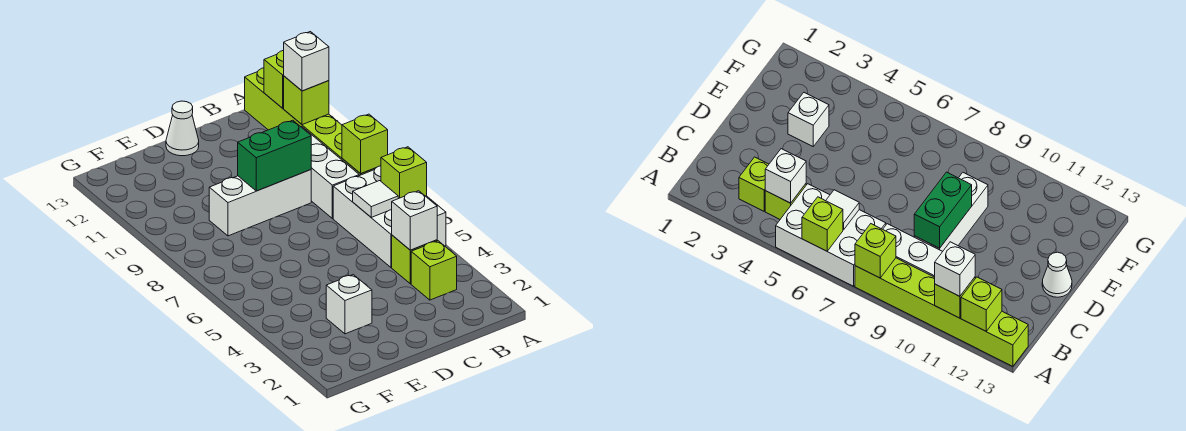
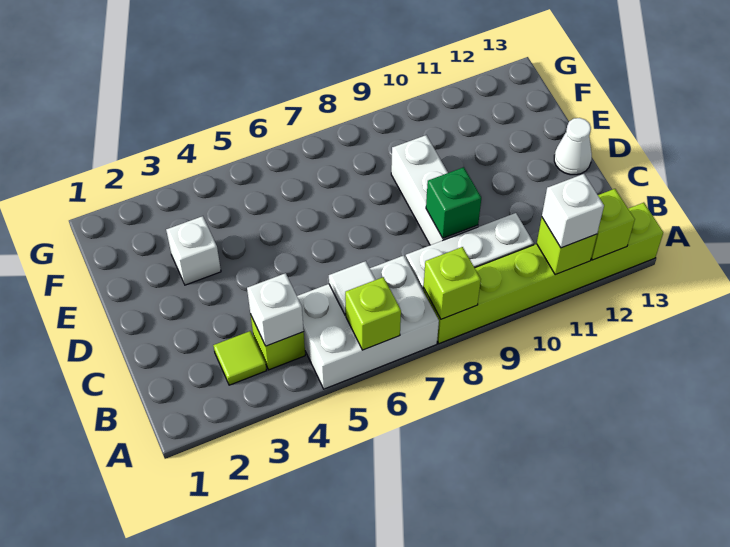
lime 1x1 brick [411,241,457,300] -> lime 1x1 tile [213,331,267,385]
green 1x2 brick [238,120,311,191] -> green 1x1 brick [426,167,481,238]

